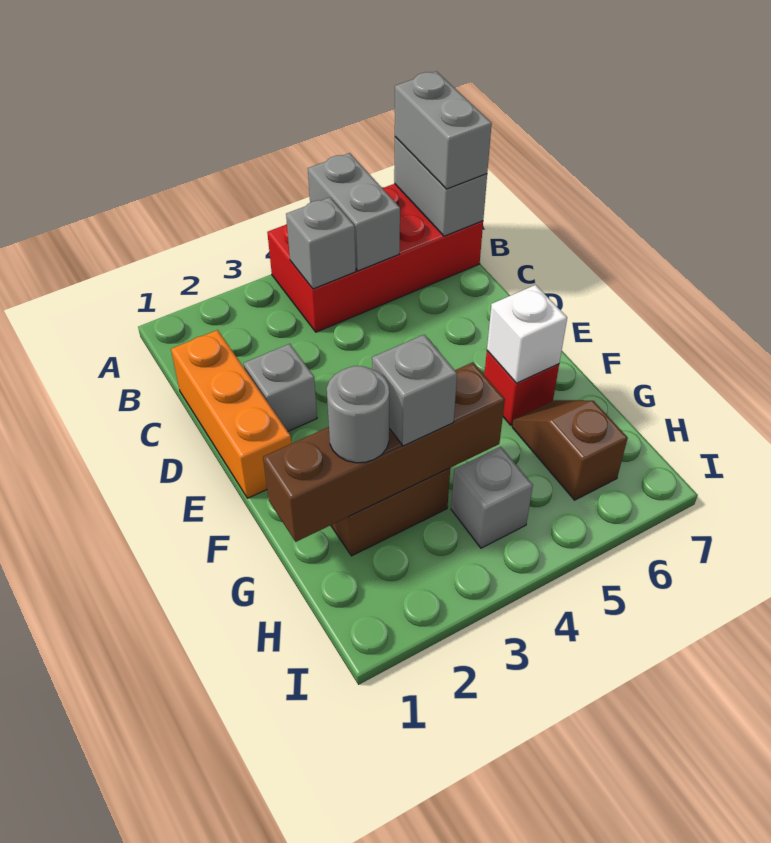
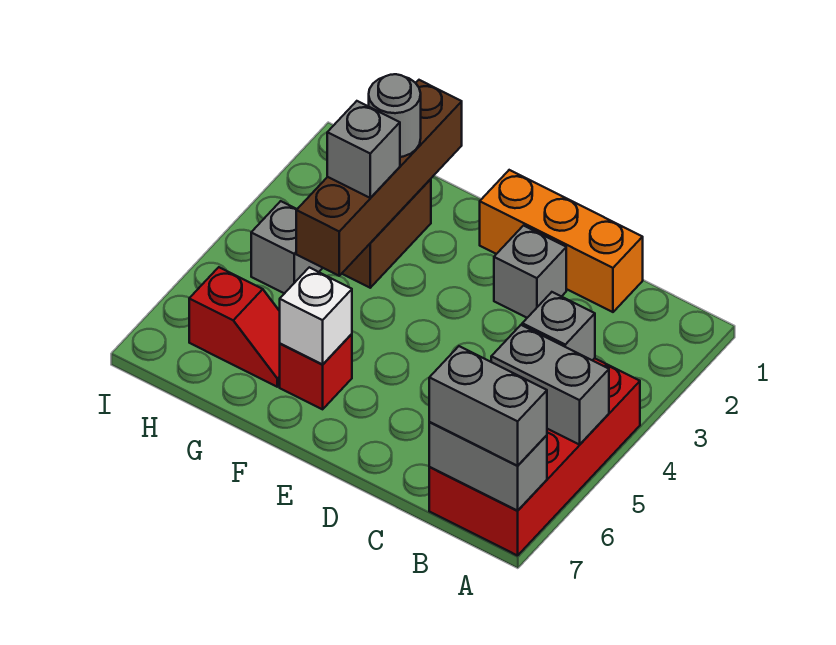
brown 1x2 slope [512,400,628,500] -> red 1x2 slope [189,267,280,387]

